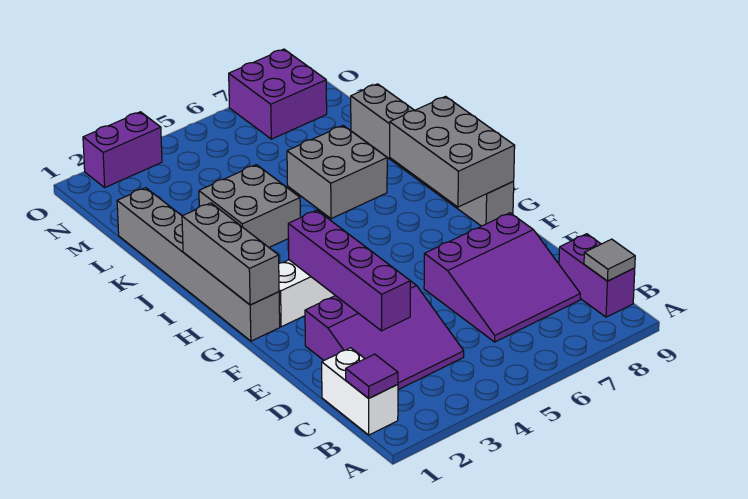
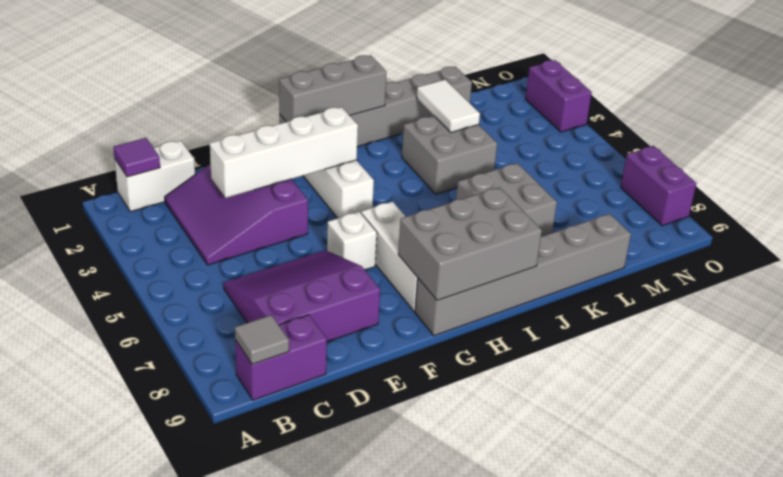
purple 3x3 slope [424,213,580,342] -> purple 3x3 slope turned to [224,250,380,342]
purple 1x4 brick [288,210,410,331] -> white 1x4 brick [210,107,358,198]
none -> white 1x1 brick [327,212,377,270]
none -> white 1x3 brick [361,202,418,312]
none -> white 1x2 tile [417,80,480,132]
purple 2x2 brick [229,49,327,139] -> purple 1x2 brick [621,146,696,226]

